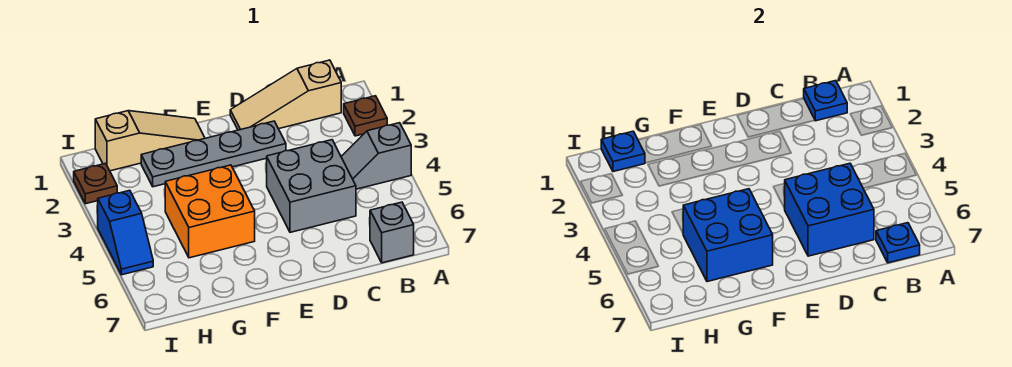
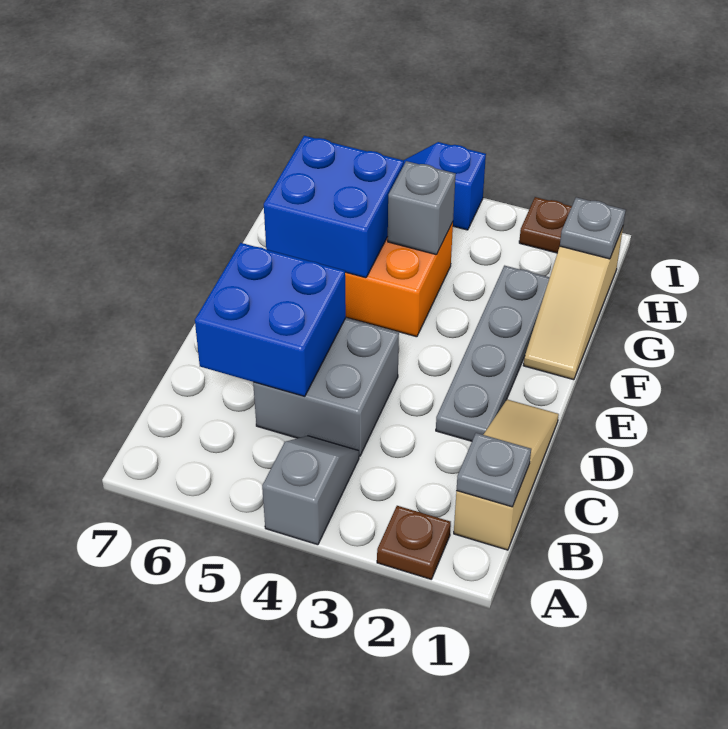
blue 1x1 plate [804,81,847,121] -> grey 1x1 plate [456,433,531,507]
grey 1x1 brick [370,202,414,263] -> grey 1x1 brick moved to [388,161,456,255]
blue 1x1 plate [876,223,920,263] -> none
blue 1x1 plate [601,131,645,172] -> grey 1x1 plate [560,197,626,259]

